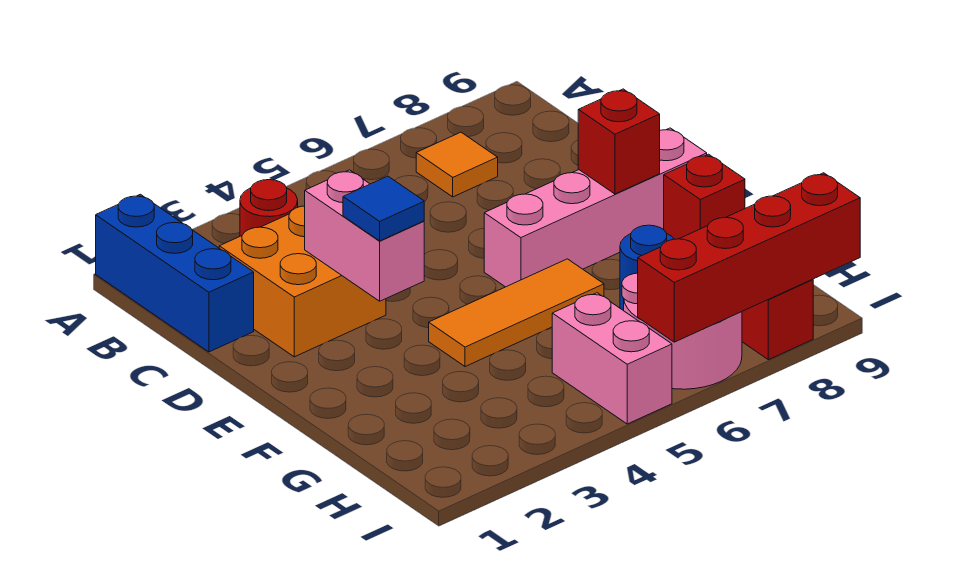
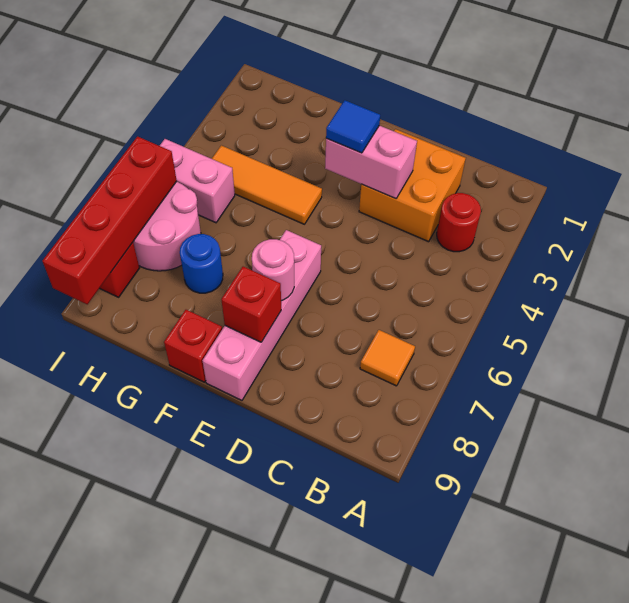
blue 1x3 brick [96,194,254,352] -> none
none -> pink 1x1 round brick [252,239,294,301]
orange 1x3 tile [429,259,604,367] -> orange 1x3 tile turned to [212,145,322,224]

